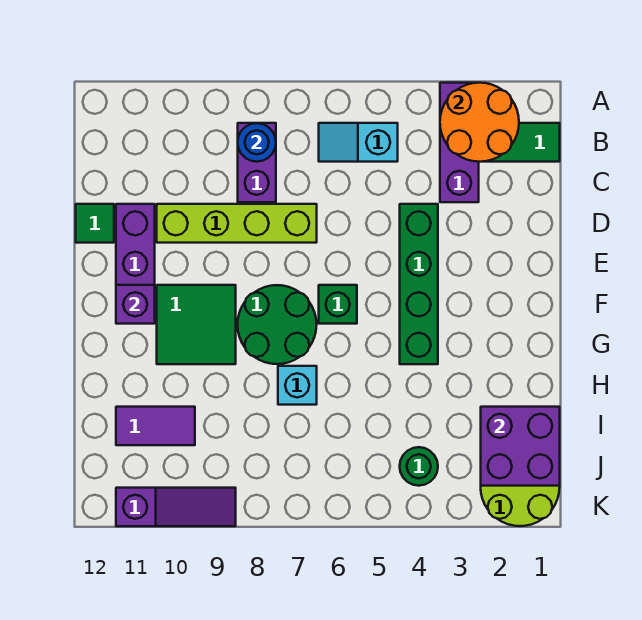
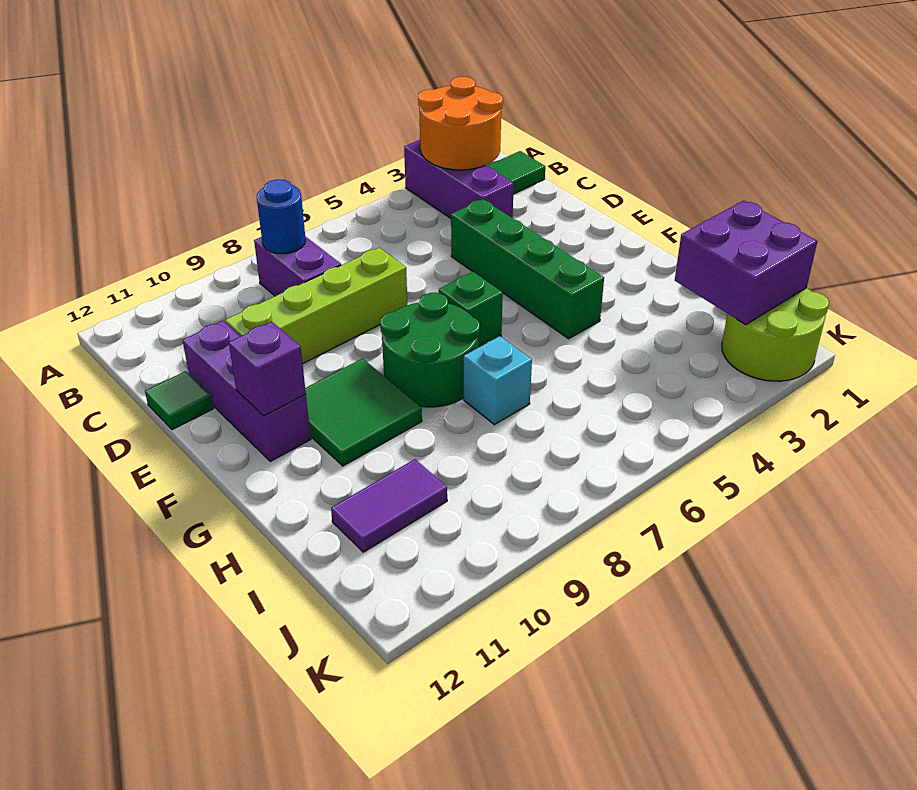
cyan 1x2 slope [319,123,398,162] -> none
green 1x1 round brick [400,447,438,486] -> none
purple 1x3 slope [116,488,236,526] -> none

